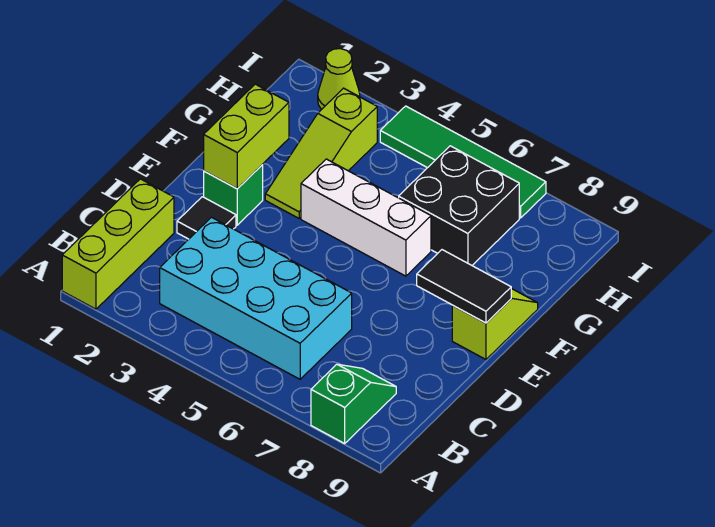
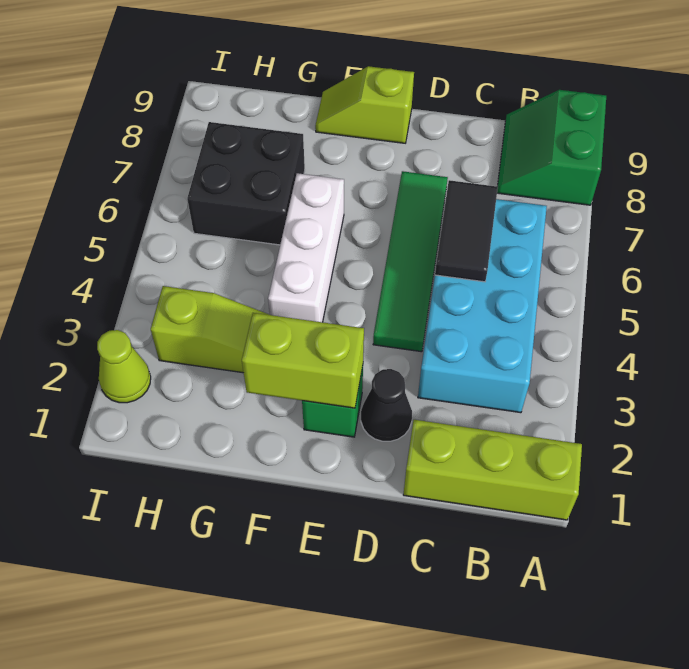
green 1x2 slope [311,364,396,443] -> green 2x2 slope [497,90,606,205]
black 1x1 tile [177,197,236,239] -> black 1x1 cone [361,369,412,441]
black 1x2 tile [417,250,511,323] -> black 1x2 tile moved to [435,180,498,282]
green 1x4 tile [380,106,546,218] -> green 1x4 tile moved to [373,171,448,352]

